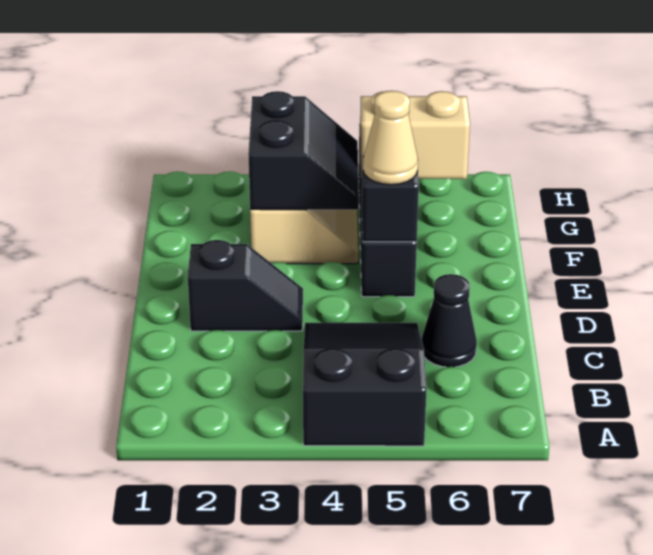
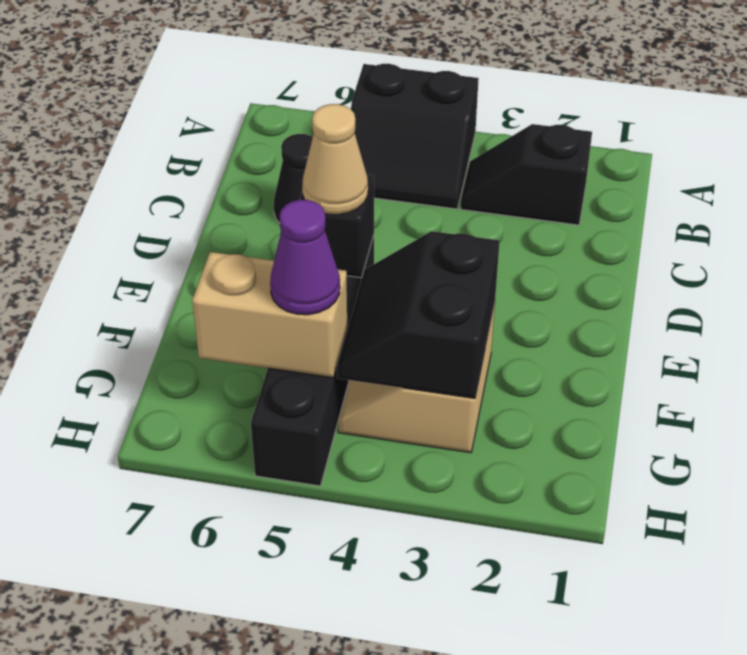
black 2x3 slope [303,323,427,446] -> black 2x2 slope [351,64,479,209]
black 1x2 slope [188,240,303,331] -> black 1x2 slope moved to [460,124,592,225]
none -> purple 1x1 cone [270,200,340,315]

